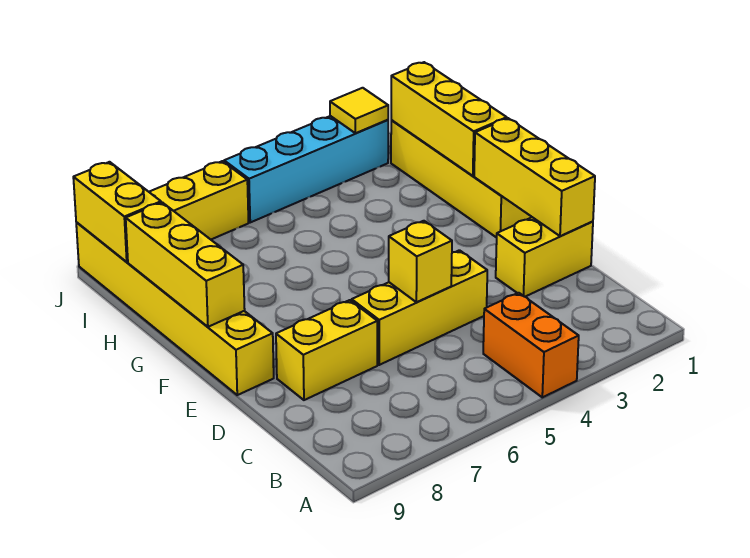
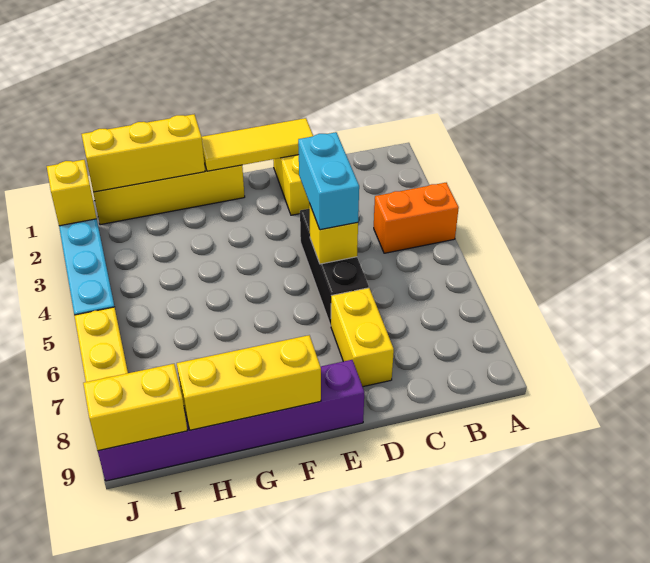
yellow 1x3 brick [474,118,595,236] -> yellow 1x3 tile [202,118,313,171]
yellow 1x3 brick [352,250,487,365] -> black 1x3 brick [300,209,369,326]
none -> cyan 1x2 brick [298,132,359,230]
yellow 1x6 brick [76,222,274,395] -> purple 1x6 brick [98,360,364,481]
yellow 1x1 tile [330,88,388,133] -> yellow 1x1 brick [47,160,97,226]

